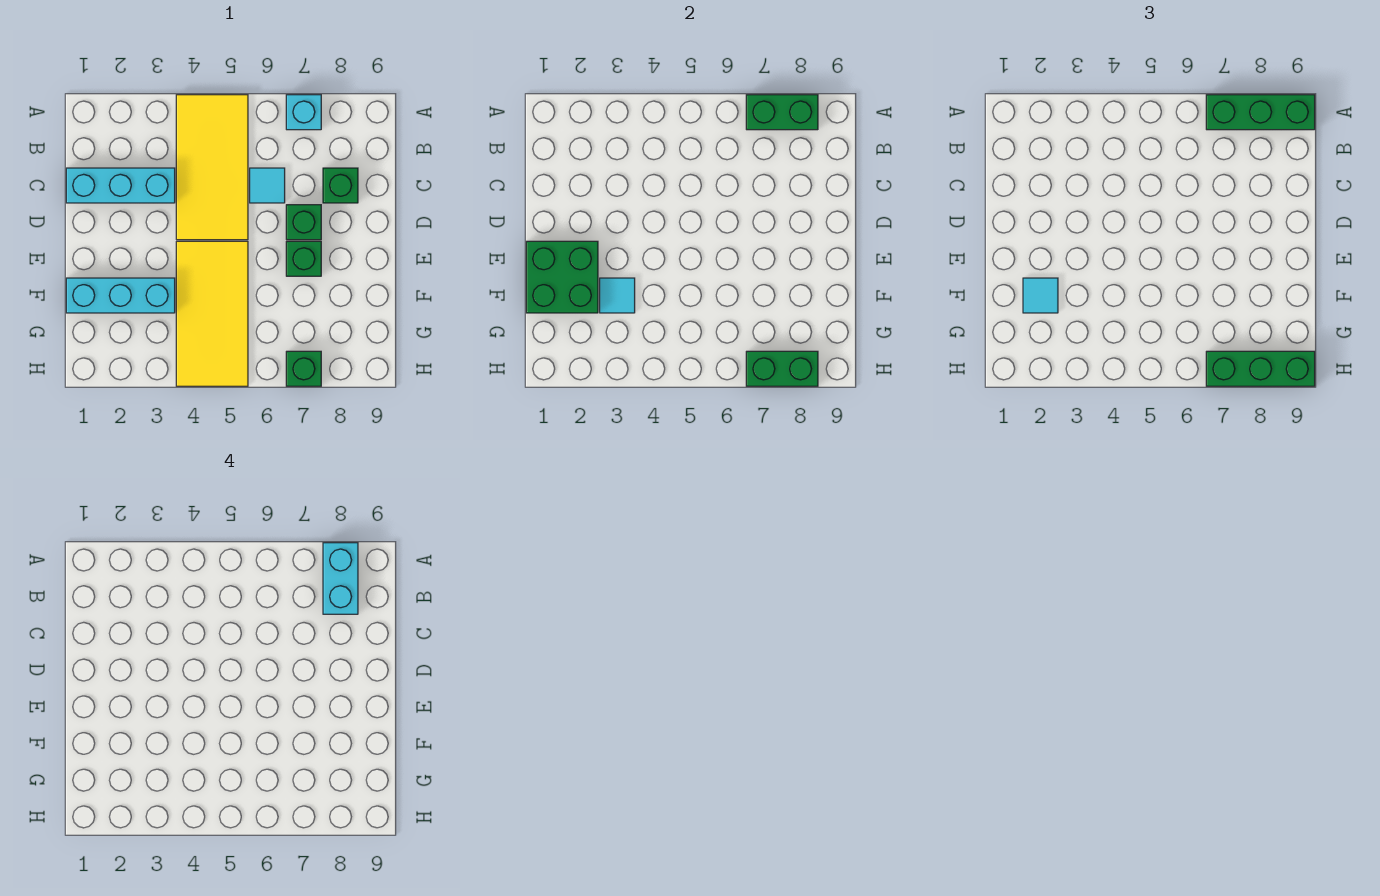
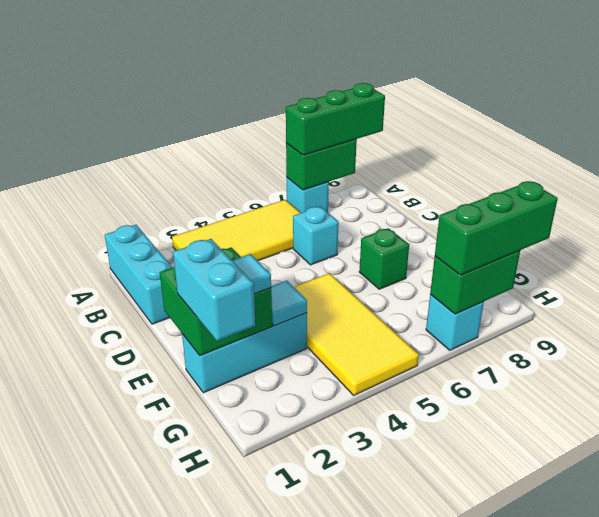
yellow 2x4 tile [176,95,248,240] -> yellow 2x4 tile turned to [172,200,301,261]
cyan 1x2 brick [323,543,358,614] -> cyan 1x2 brick moved to [173,239,255,341]
cyan 1x3 brick [66,168,175,203] -> cyan 1x3 brick turned to [105,225,173,324]
cyan 1x1 tile [250,168,285,203] -> cyan 1x1 brick [293,207,339,265]
green 1x1 brick [323,168,358,203] -> none
green 1x1 brick [286,205,321,240] -> none
green 1x1 brick [286,351,321,386] -> cyan 1x1 brick [426,295,484,350]

